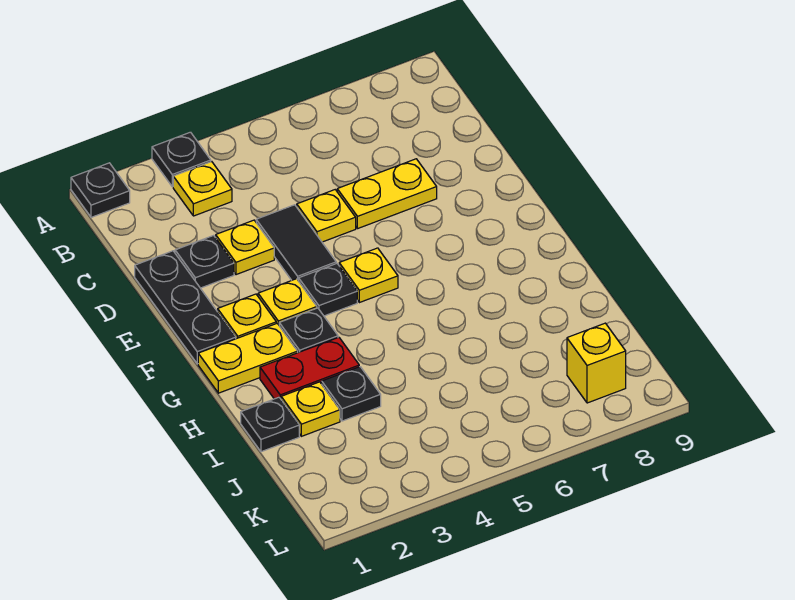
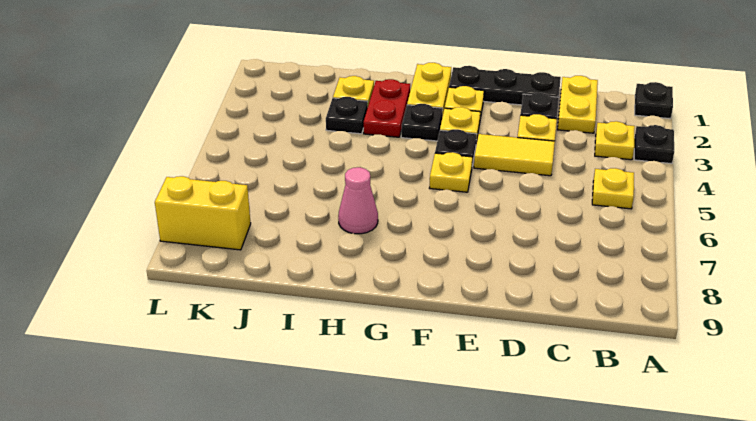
black 1x2 tile [256,205,336,281] -> yellow 1x2 tile [474,134,555,176]
yellow 1x1 plate [297,190,356,242] -> yellow 1x1 plate moved to [592,168,634,209]
yellow 1x2 plate [337,159,437,229] -> yellow 1x2 plate moved to [558,76,598,133]
none -> pink 1x1 cone [338,167,378,234]
black 1x1 plate [241,397,299,452] -> none
yellow 1x1 brick [567,323,626,403] -> yellow 1x2 brick [155,176,251,250]

